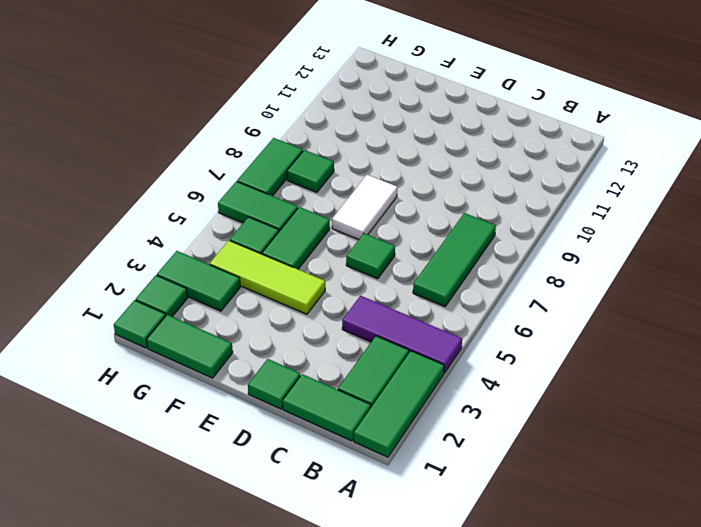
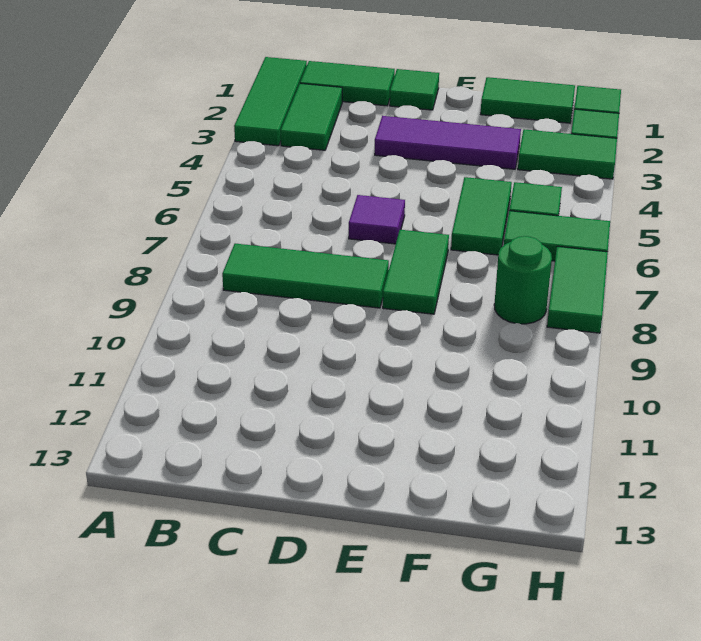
purple 1x3 tile [342,296,462,373] -> purple 1x3 tile moved to [375,116,521,169]
green 1x3 tile [413,213,496,306] -> green 1x3 tile turned to [222,244,389,308]
green 1x1 tile [346,233,395,279] -> purple 1x1 tile [349,195,405,244]
lime 1x3 tile [210,241,325,314] -> none
white 1x2 tile [332,175,397,240] -> green 1x2 tile [383,230,449,314]
green 1x1 tile [287,150,334,192] -> green 1x1 round brick [494,236,552,324]

